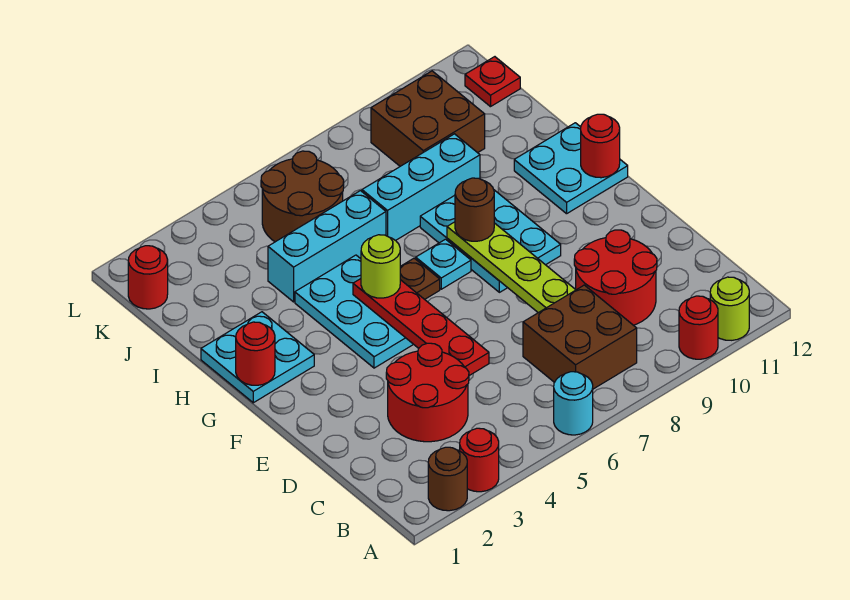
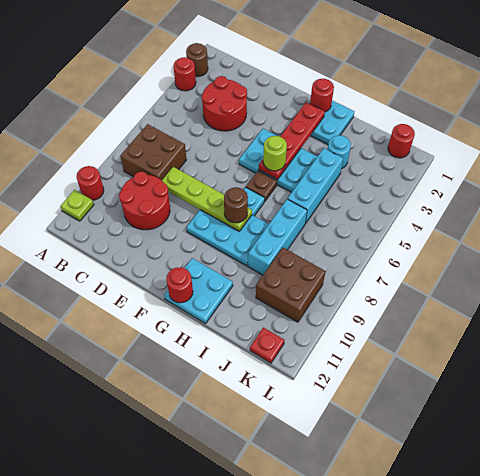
cyan 1x1 round brick [554,372,593,435] -> cyan 1x1 round brick moved to [327,135,351,169]
lime 1x1 round brick [710,277,749,340] -> lime 1x1 plate [60,190,94,221]
red 1x4 plate [353,279,489,376] -> red 1x4 plate turned to [259,102,325,180]
brown 2x2 round brick [261,151,344,242] -> none

